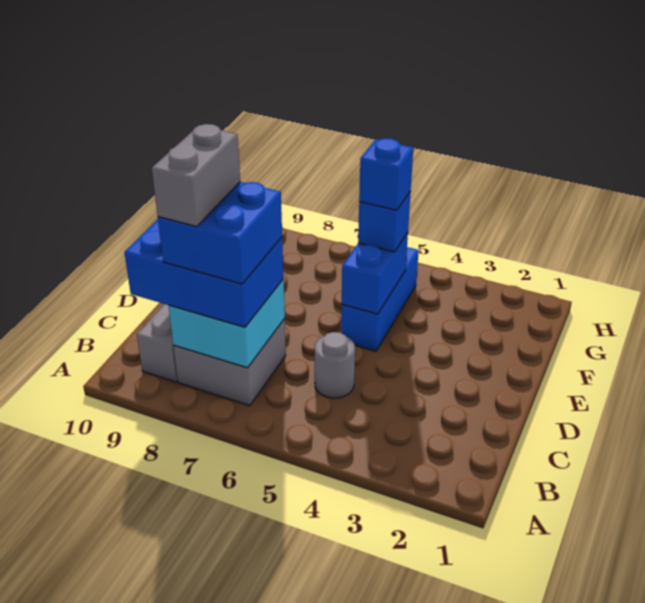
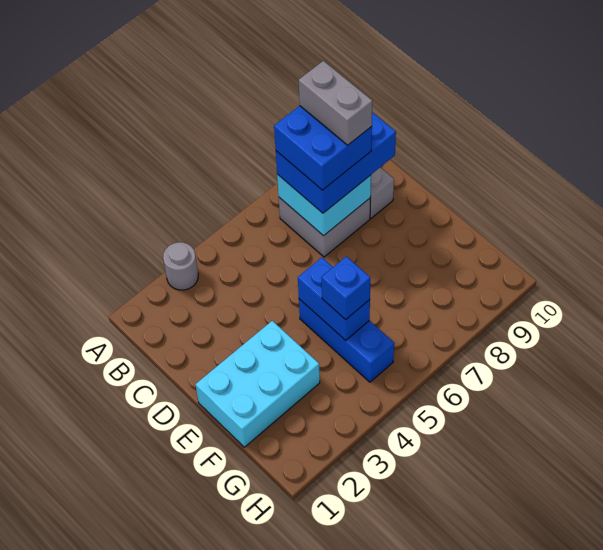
grey 1x1 round brick [315,332,355,398] -> grey 1x1 round brick moved to [163,242,198,290]
none -> cyan 2x3 brick [195,321,320,447]
blue 1x1 brick [359,138,413,210] -> none

